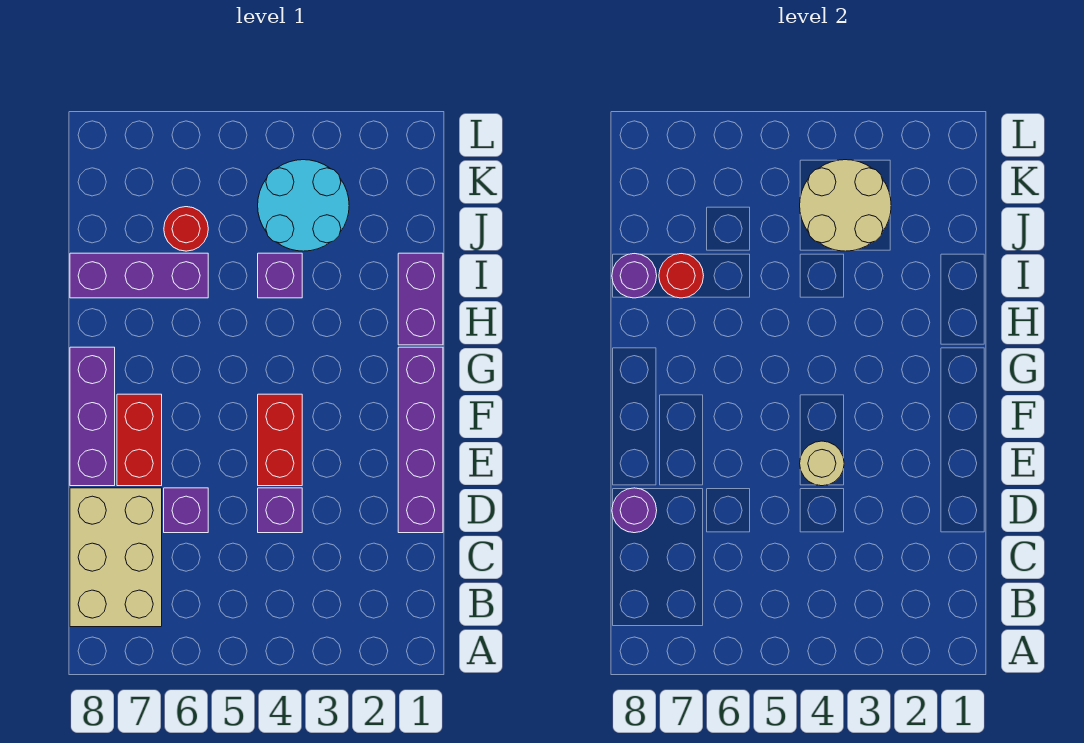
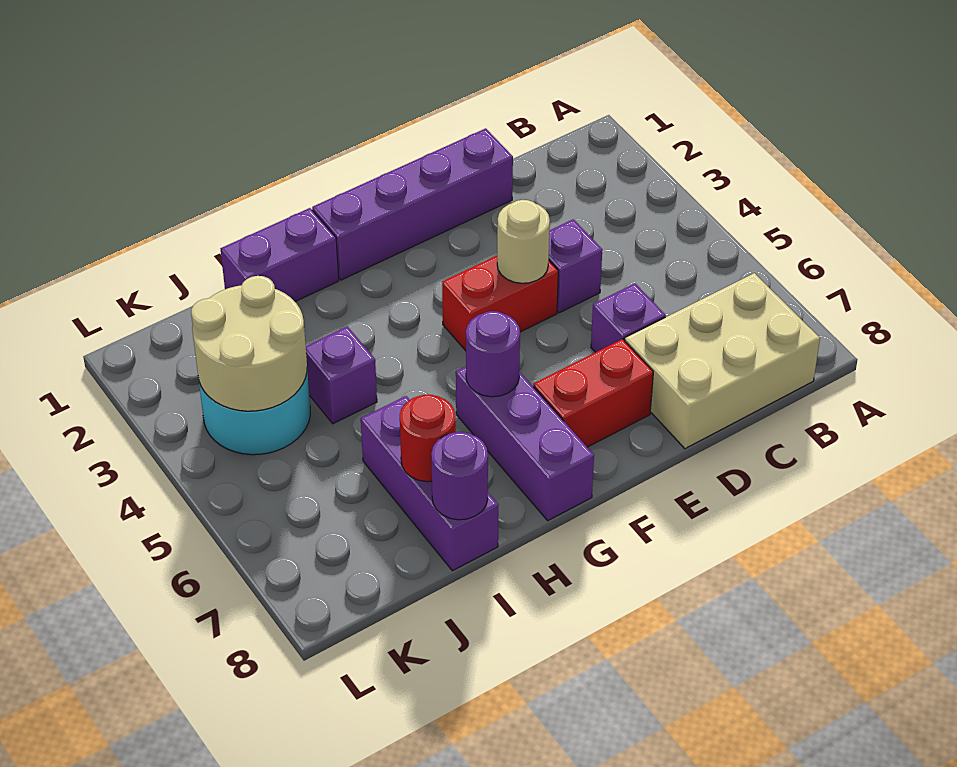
purple 1x1 round brick [612,488,657,533] -> purple 1x1 round brick moved to [466,311,520,397]
purple 1x3 brick [70,347,115,486] -> purple 1x3 brick turned to [456,367,594,521]
red 1x1 round brick [164,207,208,251] -> none

